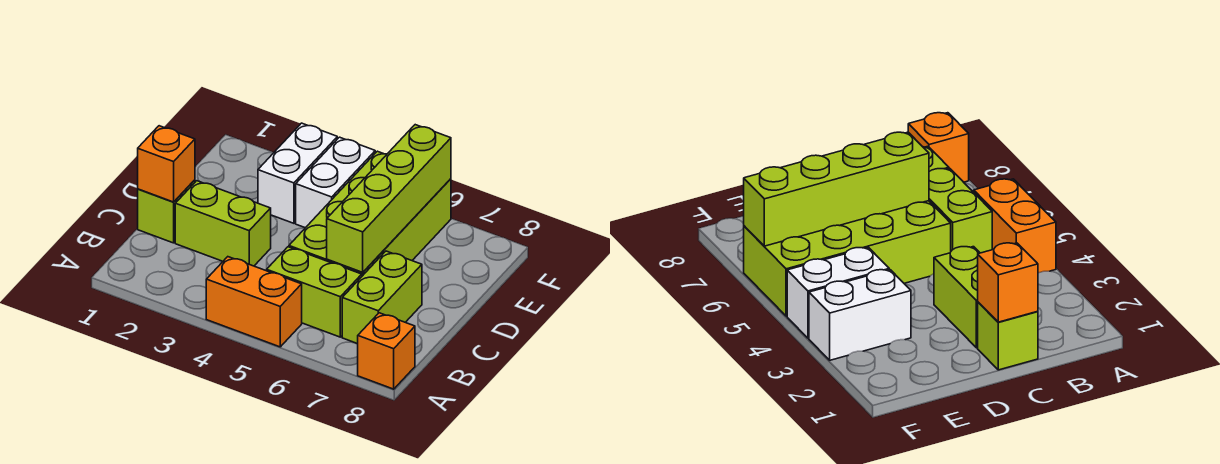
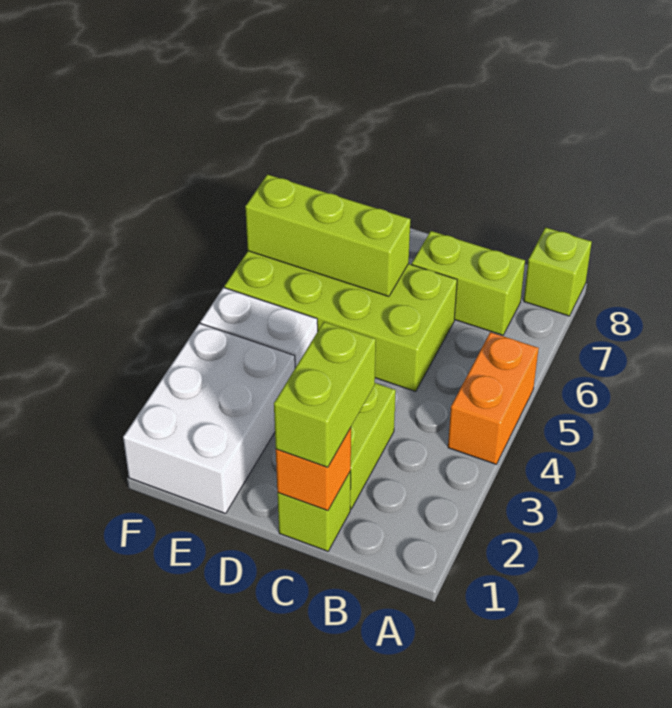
orange 1x1 brick [358,313,415,389] -> lime 1x1 brick [524,227,592,316]
lime 1x2 brick [267,247,362,337] -> lime 1x2 brick moved to [274,322,376,467]
lime 1x4 brick [327,125,451,272] -> lime 1x3 brick [245,174,410,296]
white 1x2 brick [258,123,337,223] -> white 2x3 brick [123,323,295,514]

